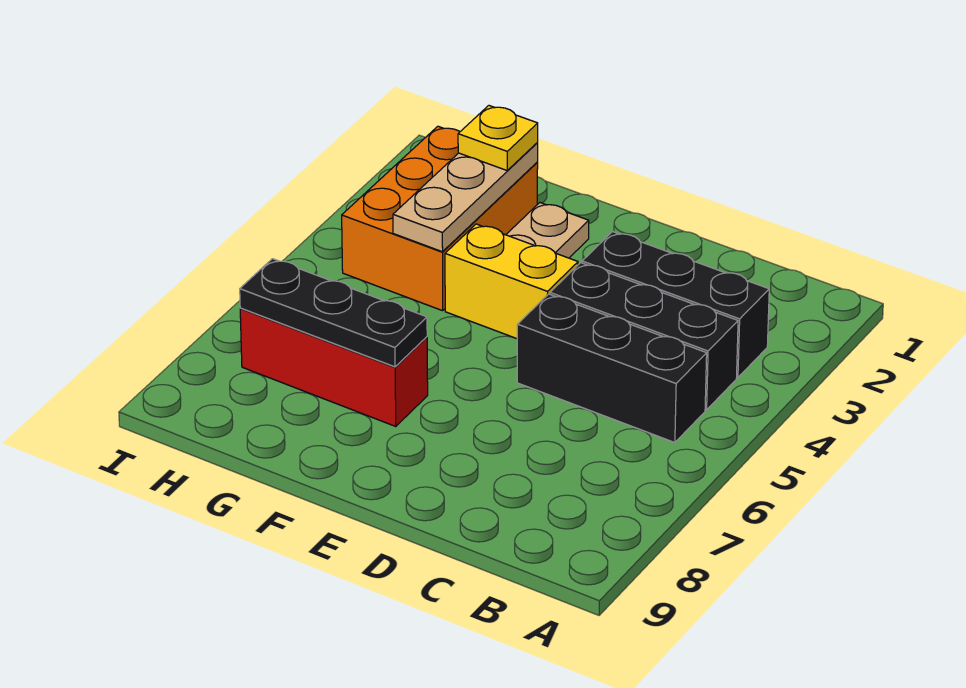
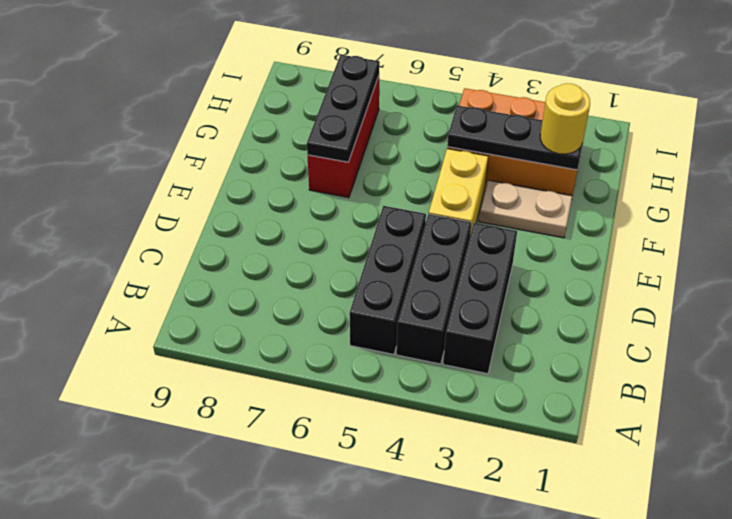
tan 1x3 plate [393,143,538,252] -> black 1x3 plate [447,105,583,170]
yellow 1x1 plate [458,106,538,170] -> yellow 1x1 round brick [540,83,590,154]

